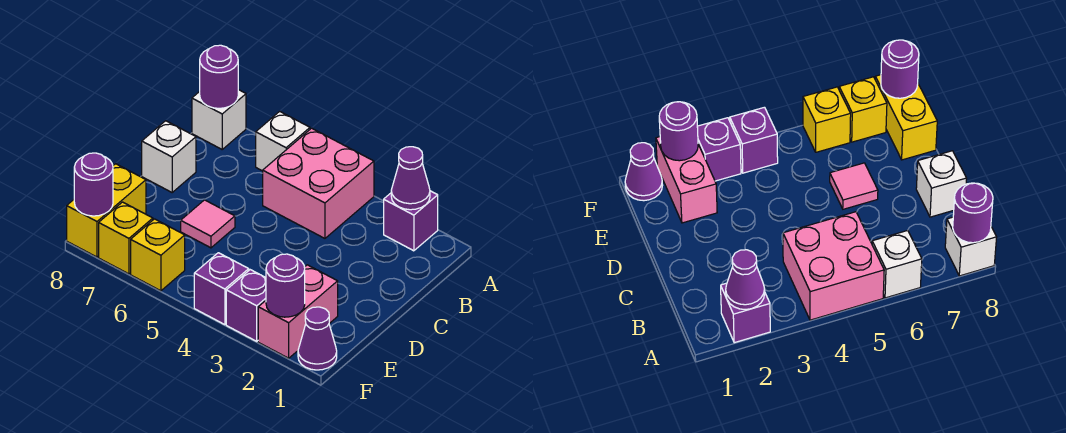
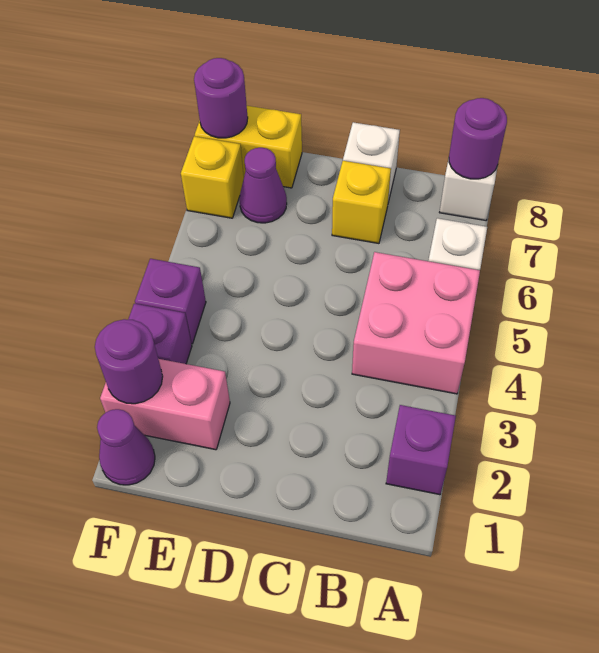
purple 1x1 cone [391,147,430,210] -> purple 1x1 cone moved to [239,148,287,223]
pink 1x1 tile [181,200,235,248] -> none
yellow 1x1 brick [131,219,185,291] -> yellow 1x1 brick moved to [332,161,391,243]

